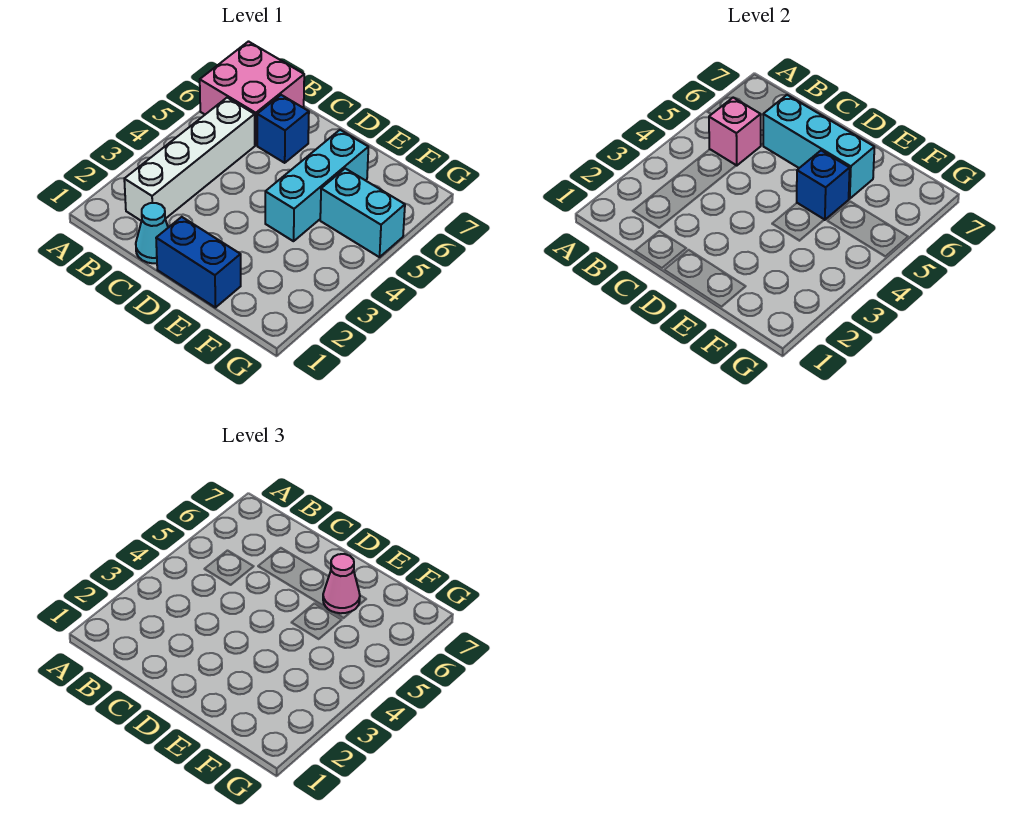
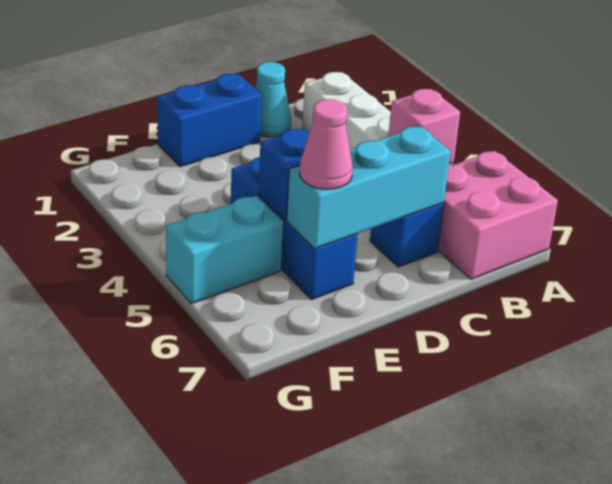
cyan 1x3 brick [265,130,368,241] -> blue 1x3 brick [231,157,358,300]

